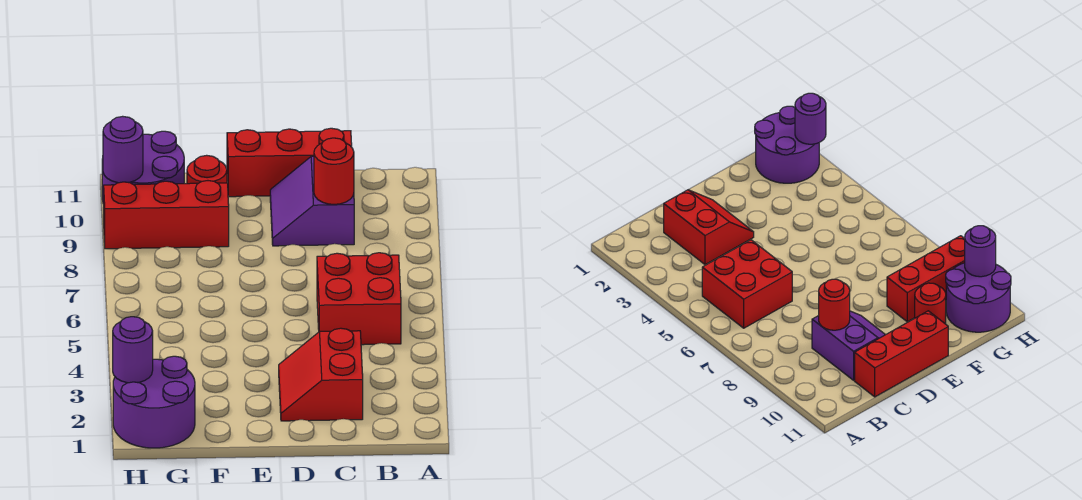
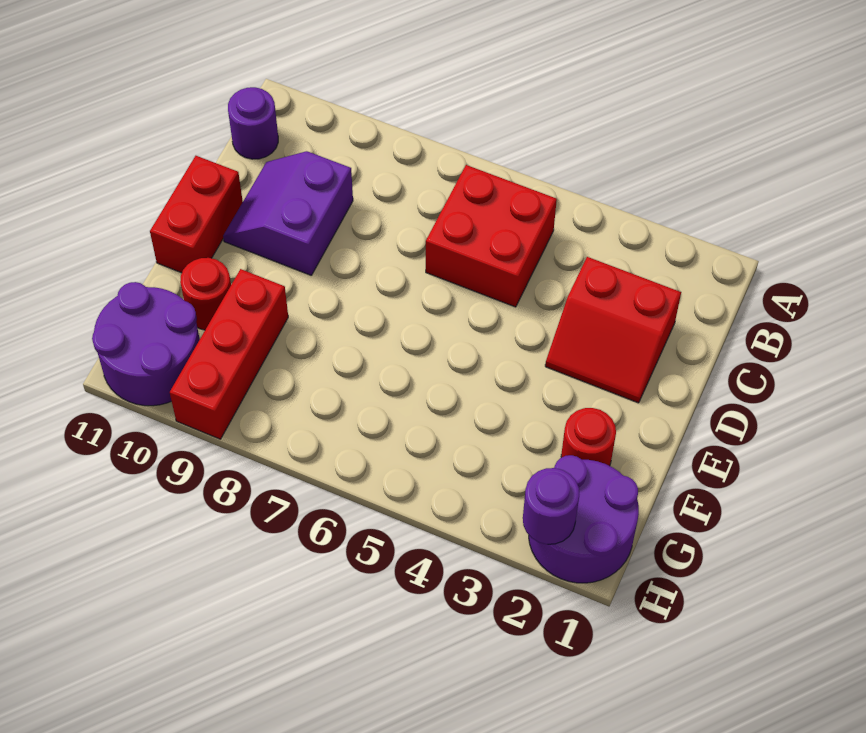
purple 2x2 slope [270,156,354,246] -> purple 2x2 slope turned to [223,151,353,275]
red 1x1 round brick [314,138,354,204] -> red 1x1 round brick moved to [561,408,616,466]
red 1x3 brick [227,128,352,197] -> red 1x2 brick [150,156,243,273]
purple 1x1 round brick [103,116,143,183] -> purple 1x1 round brick moved to [228,87,278,159]

